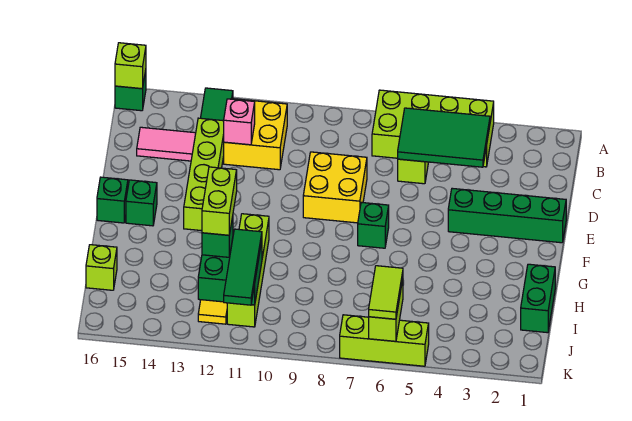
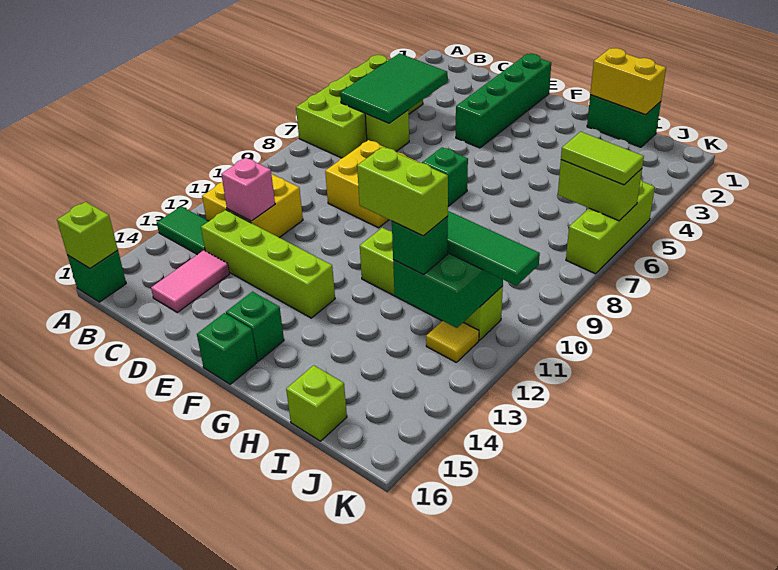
none -> yellow 1x2 brick [590,48,666,115]

